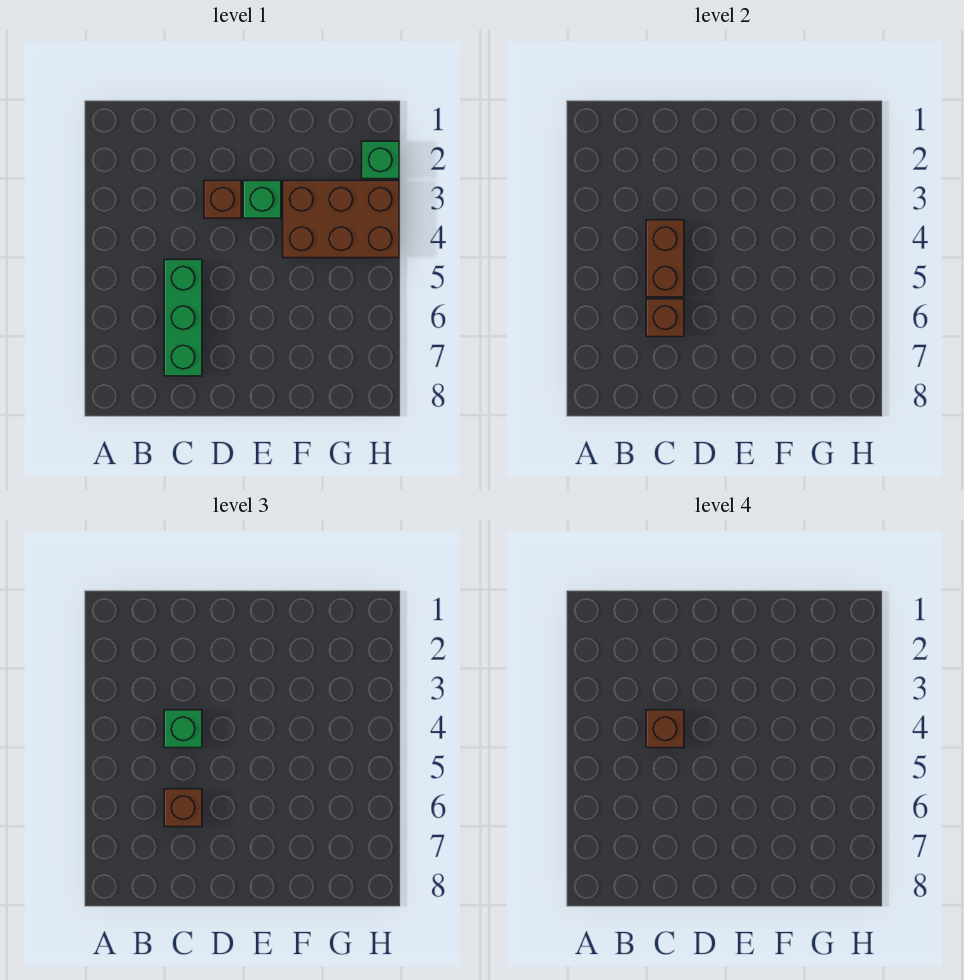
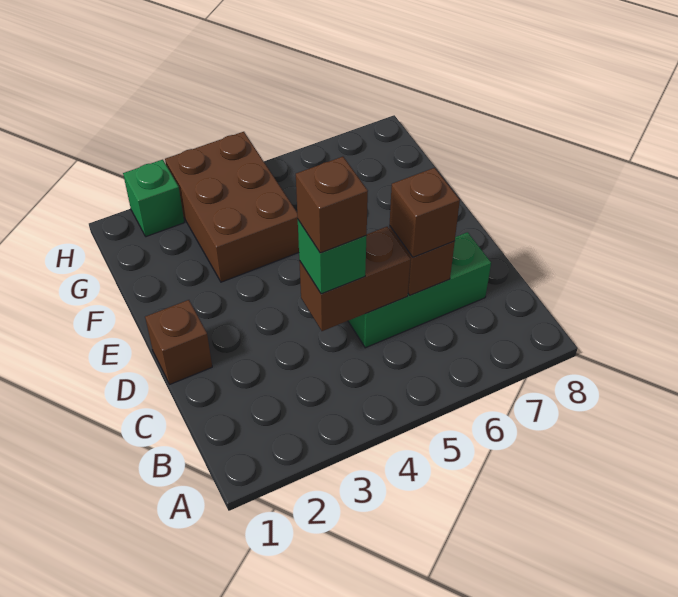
brown 1x1 brick [204,181,241,218] -> brown 1x1 brick moved to [145,300,212,384]
green 1x1 brick [243,181,281,218] -> none

